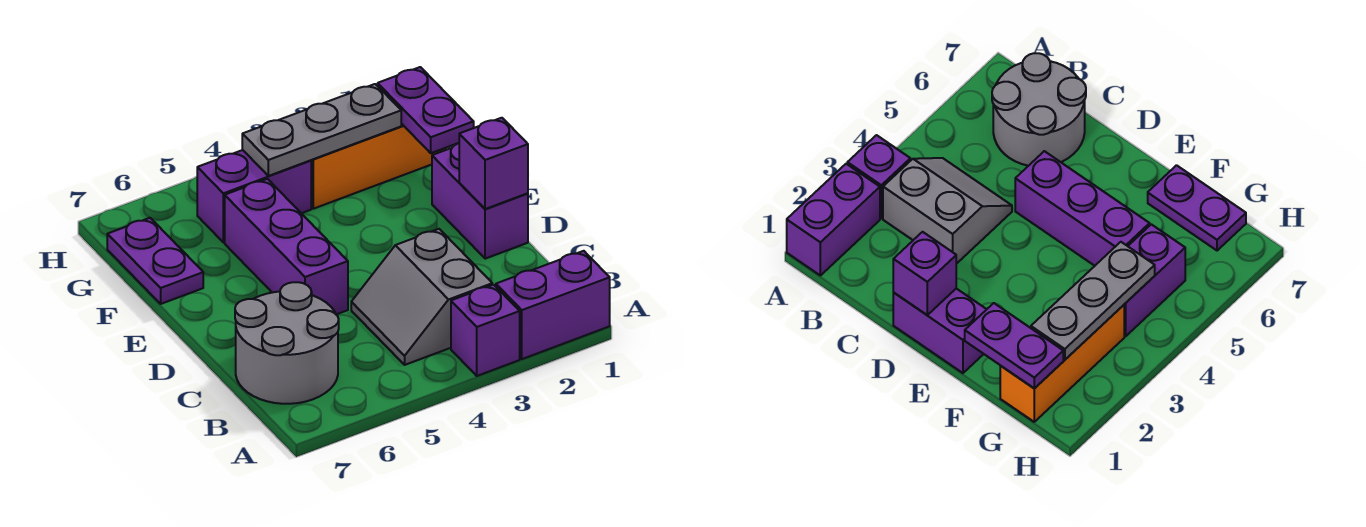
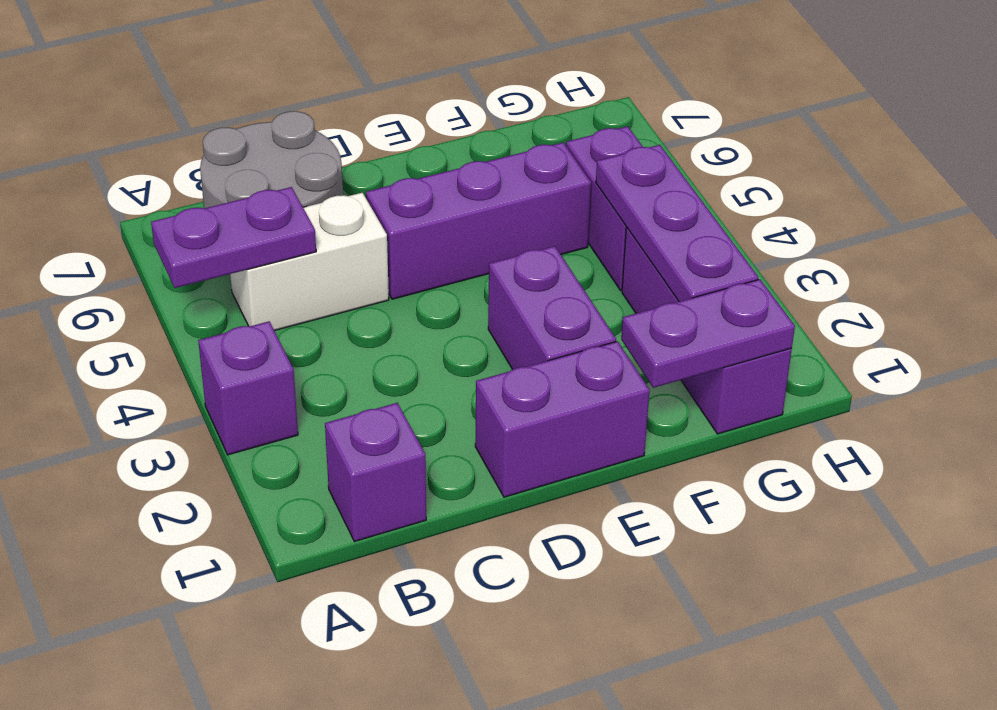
purple 1x2 brick [496,251,610,359] -> purple 1x2 brick moved to [488,246,616,369]
grey 2x2 slope [351,229,492,365] -> none
none -> white 1x2 brick [230,193,389,331]
purple 1x1 brick [459,118,528,209] -> purple 1x1 brick moved to [325,403,426,542]
purple 1x2 plate [107,218,203,304] -> purple 1x2 plate moved to [151,187,316,288]
orange 1x3 brick [311,124,446,209] -> purple 1x3 brick [622,227,792,434]
grey 1x3 plate [242,84,401,176] -> purple 1x3 plate [596,145,758,301]

